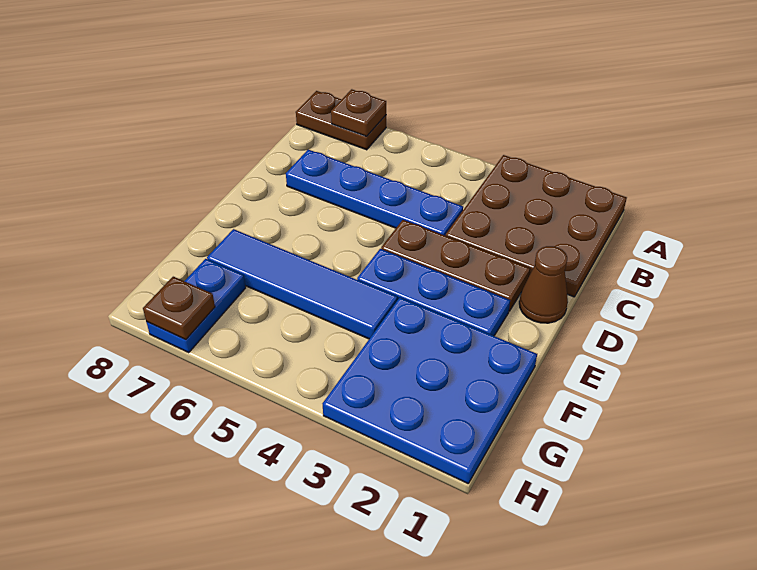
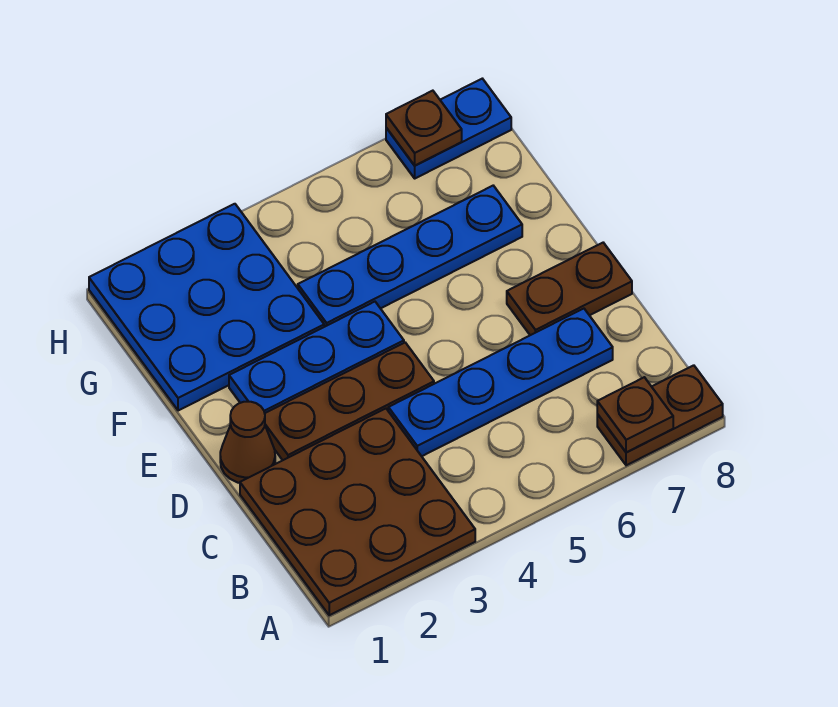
none -> brown 1x2 plate [507,243,632,335]
blue 1x4 tile [207,229,398,339] -> blue 1x4 plate [298,186,522,327]
blue 1x2 plate [147,259,246,352] -> blue 1x2 plate turned to [386,79,511,178]

